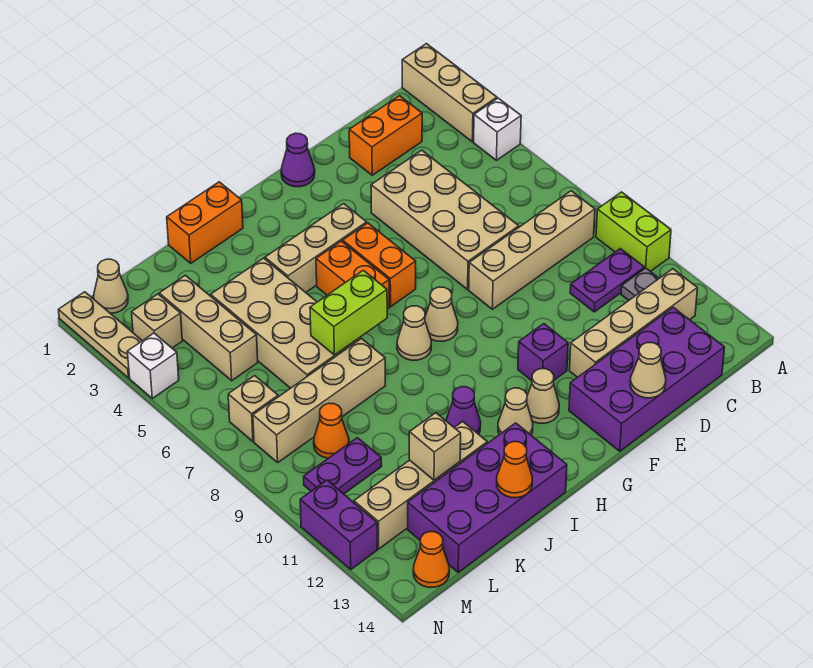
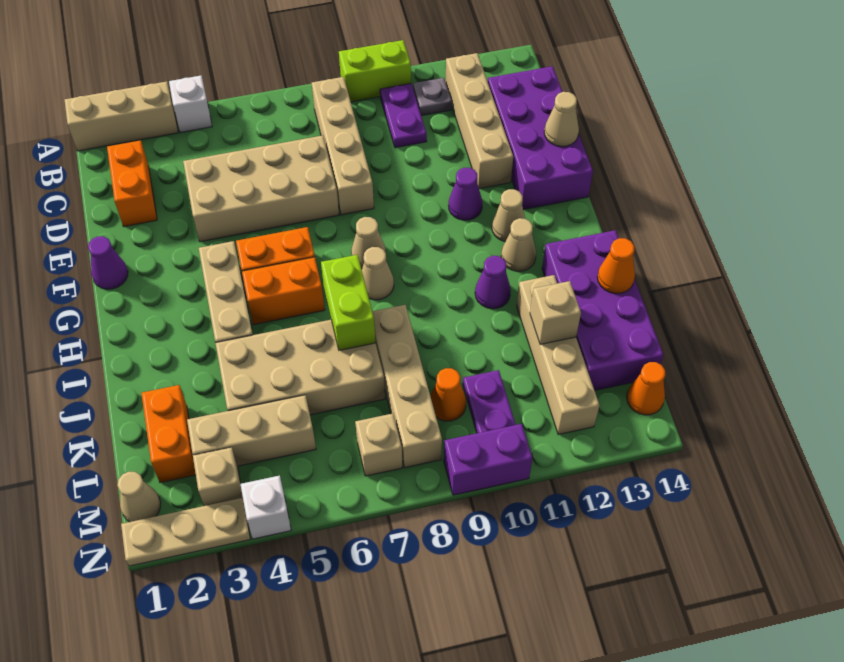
purple 1x1 brick [518,324,568,381] -> purple 1x1 cone [449,168,482,220]
orange 1x2 brick [167,182,243,263] -> orange 1x2 brick moved to [141,385,196,483]
purple 1x2 brick [300,480,377,569] -> purple 1x2 brick moved to [444,424,532,495]

